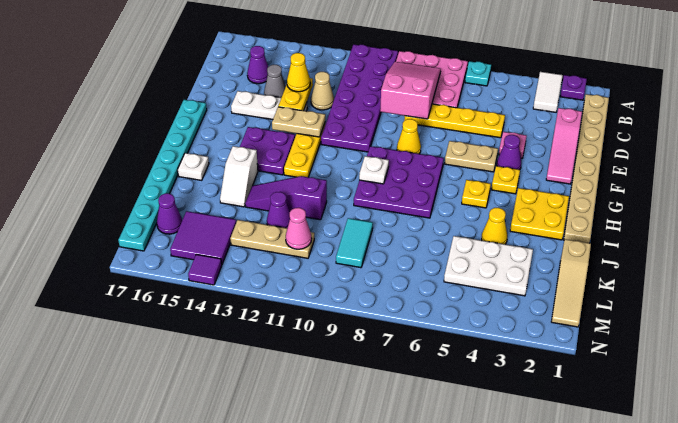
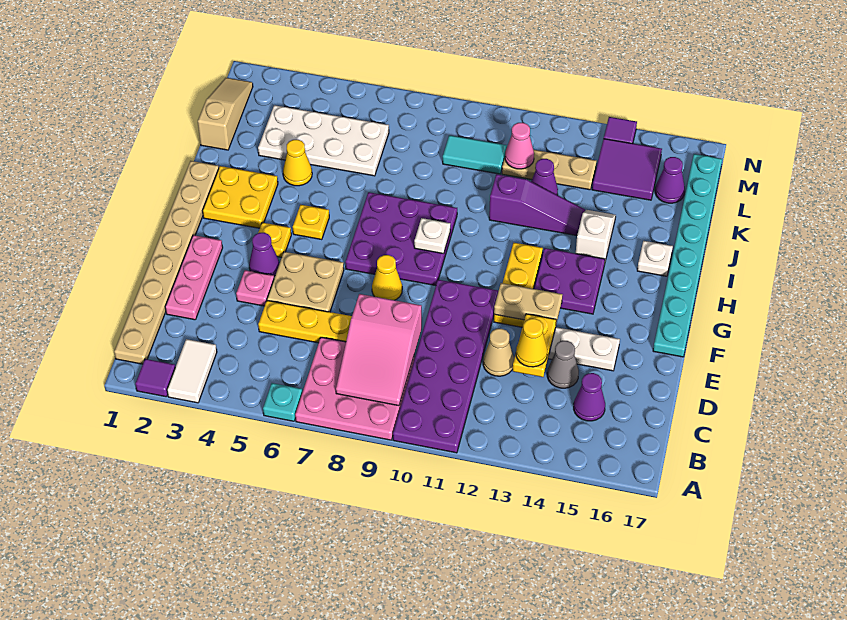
purple 1x1 plate [560,75,587,100] -> purple 1x1 tile [135,359,175,397]
pink 1x3 slope [546,108,582,184] -> pink 1x3 plate [165,235,223,320]
tan 1x2 plate [445,141,498,172] -> tan 2x2 plate [267,252,344,312]
white 2x3 plate [444,236,533,296] -> white 2x4 plate [258,105,389,176]
cyan 1x2 tile [336,218,373,268] -> cyan 1x2 tile turned to [443,135,507,174]

